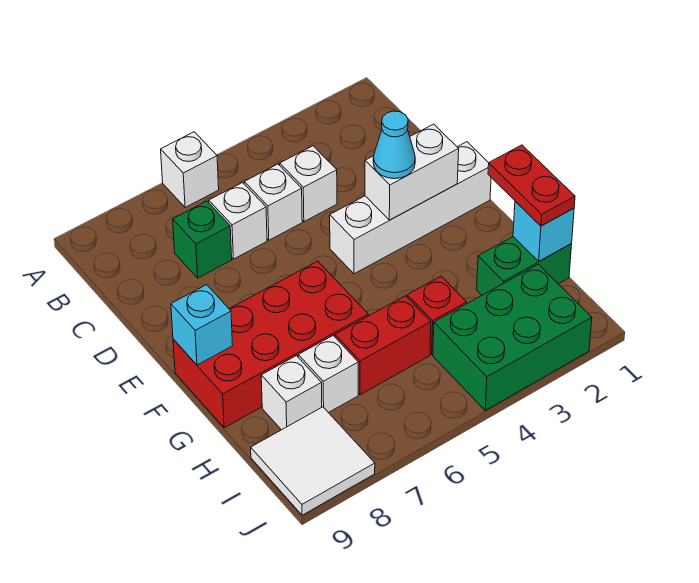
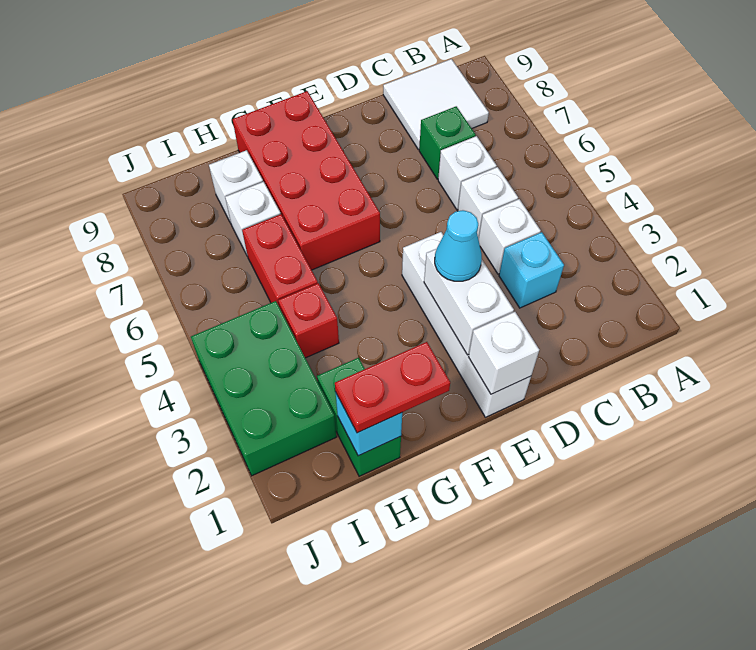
white 1x1 brick [161,132,219,207] -> white 1x1 brick moved to [469,312,539,394]
cyan 1x1 brick [171,285,233,365] -> cyan 1x1 brick moved to [499,232,564,308]
white 2x2 tile [251,407,375,515] -> white 2x2 tile moved to [383,59,489,150]

